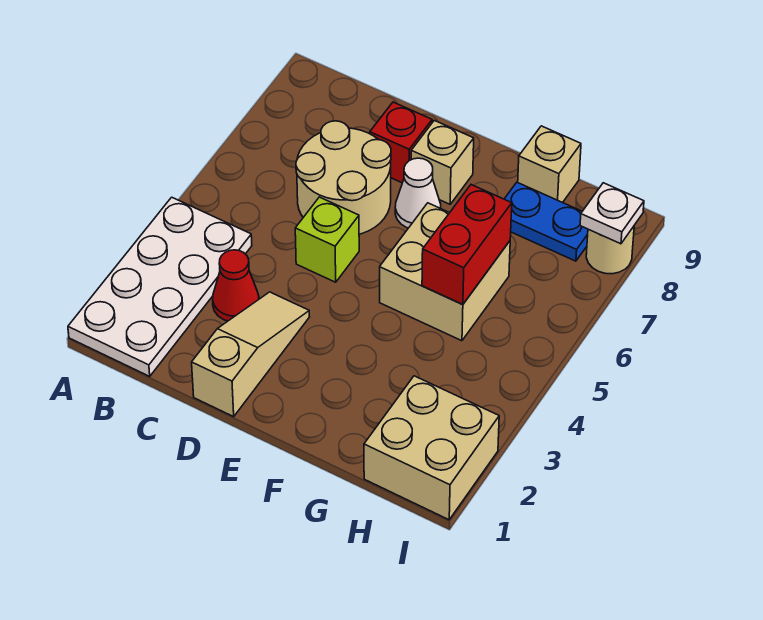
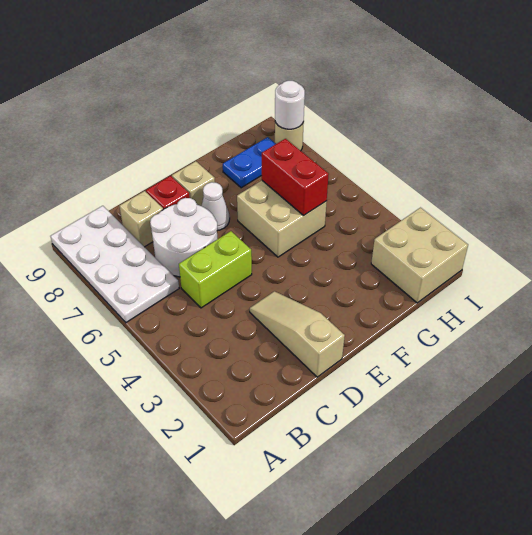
white 2x4 plate [68,197,252,376] -> white 2x4 plate moved to [50,206,179,322]
red 1x1 cone [213,250,259,321] -> none
tan 2x2 round brick [296,121,391,234] -> white 2x2 round brick [150,198,217,277]
lime 1x1 brick [295,197,359,282] -> lime 1x2 brick [179,231,252,308]
tan 1x1 brick [518,126,581,203] -> tan 1x1 brick moved to [119,191,163,247]
white 1x1 plate [580,183,644,244] -> white 1x1 round brick [275,81,305,129]

